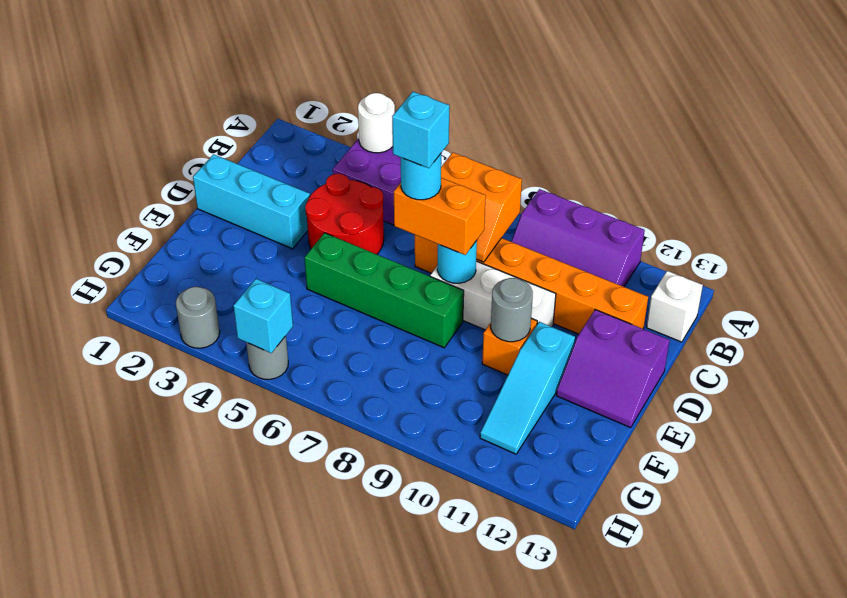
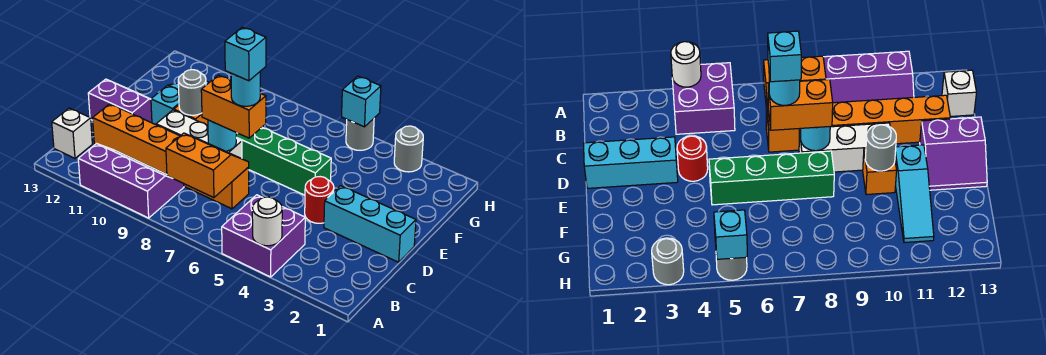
red 2x2 round brick [305,174,384,254] -> red 1x1 round brick [305,177,334,223]

